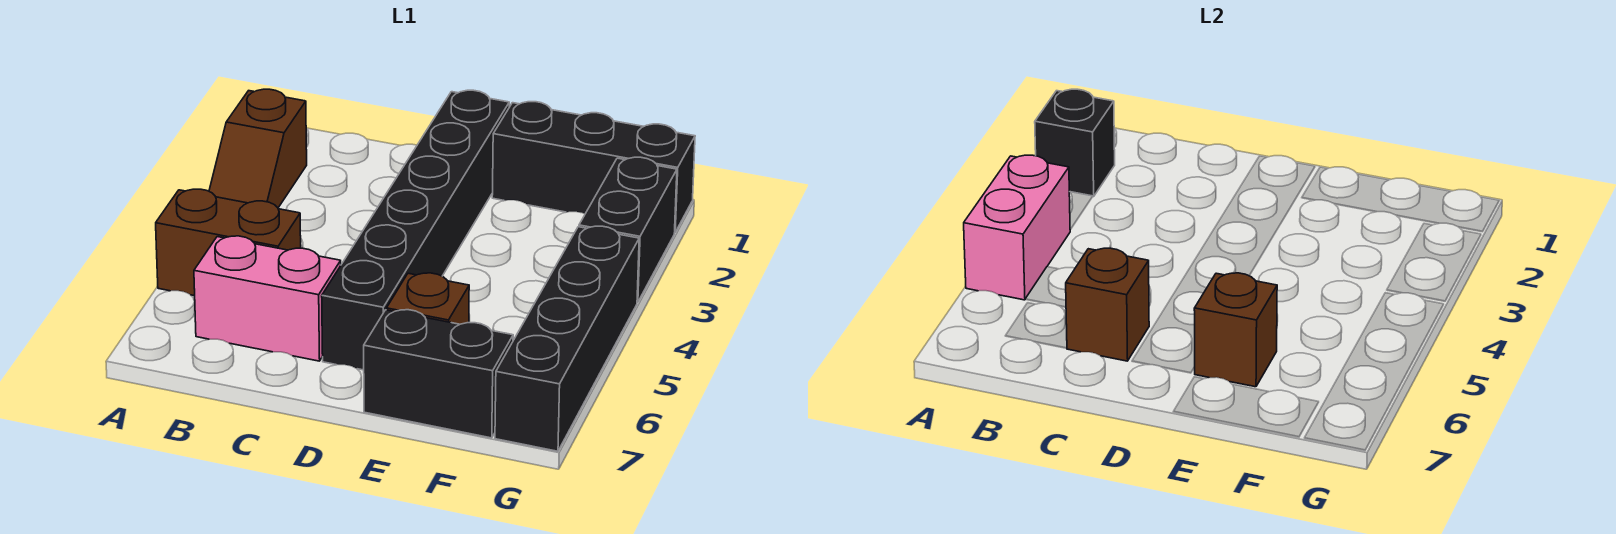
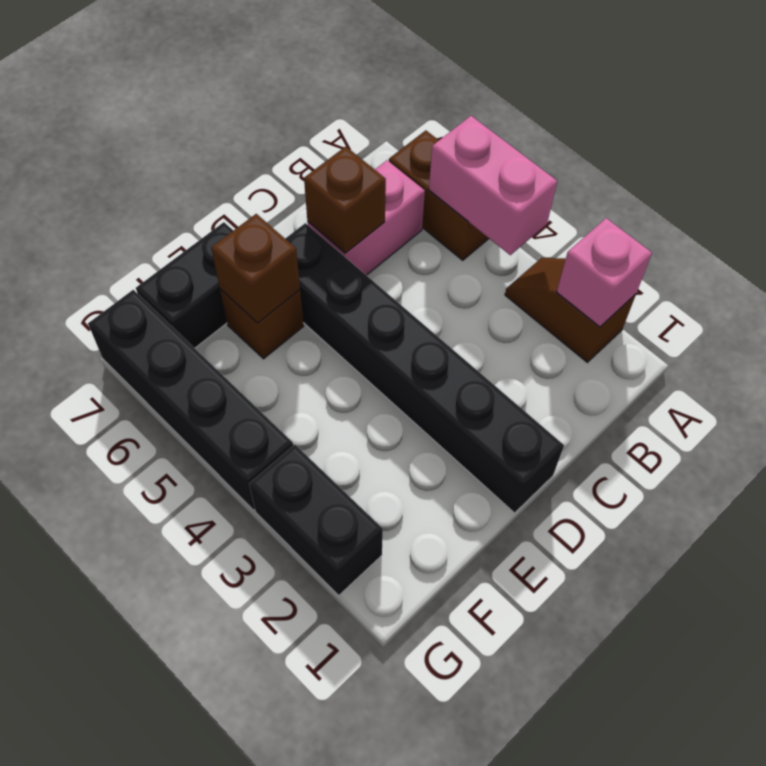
black 1x1 brick [1035,89,1115,197] -> pink 1x1 brick [557,218,652,327]
brown 1x2 brick [156,189,301,296] -> brown 1x2 brick turned to [389,130,489,260]
black 1x3 brick [492,102,695,232] -> none

